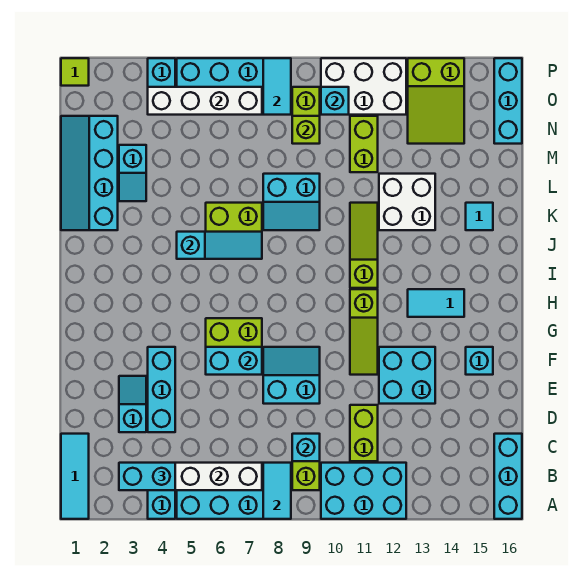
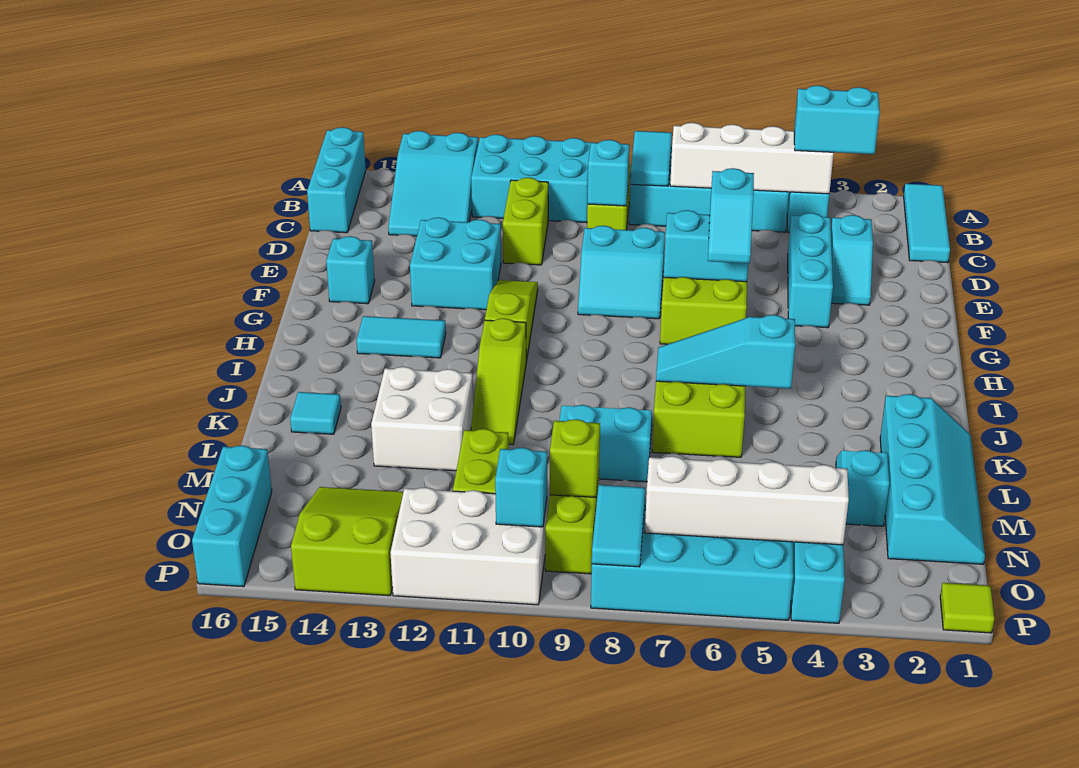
none -> cyan 2x3 slope [388,131,478,236]
none -> cyan 1x2 slope [708,168,754,263]

